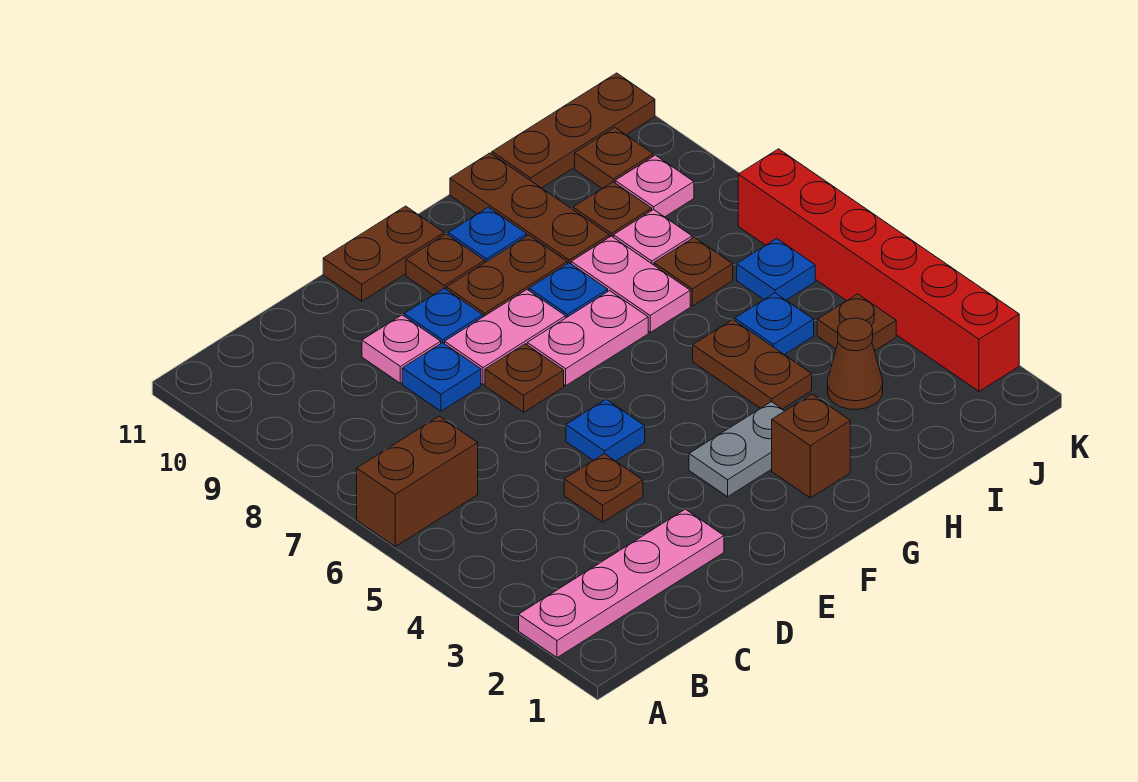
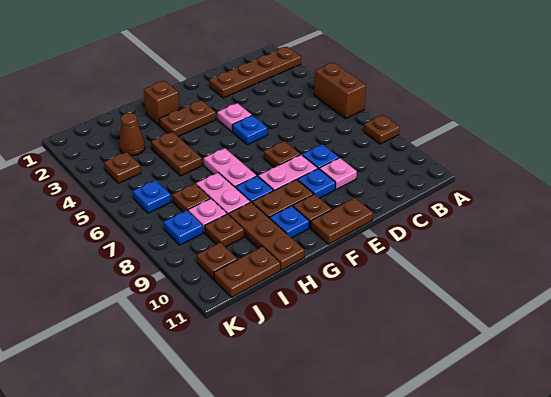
pink 1x4 plate [519,509,724,658] -> brown 1x4 plate [209,47,301,98]
brown 1x2 brick [357,416,478,546] -> brown 1x2 brick turned to [314,63,366,118]
brown 1x1 plate [564,454,643,522] -> brown 1x1 plate moved to [364,115,400,144]
grey 1x2 plate [689,402,785,497] -> brown 1x2 plate [159,100,216,136]
pink 1x2 plate [527,291,648,386] -> pink 1x2 plate turned to [204,148,256,188]
blue 1x1 plate [735,293,814,355] -> blue 1x1 plate moved to [164,210,203,245]
brown 1x3 plate [492,73,655,188] -> brown 1x2 plate [214,246,280,297]
pink 1x1 plate [615,155,694,217] -> pink 1x1 plate moved to [217,103,252,132]
red 1x6 brick [738,149,1019,391] -> none

